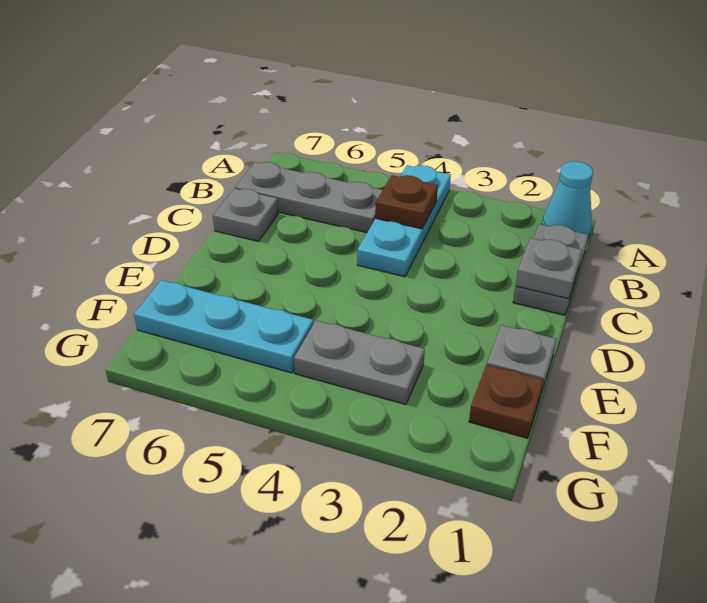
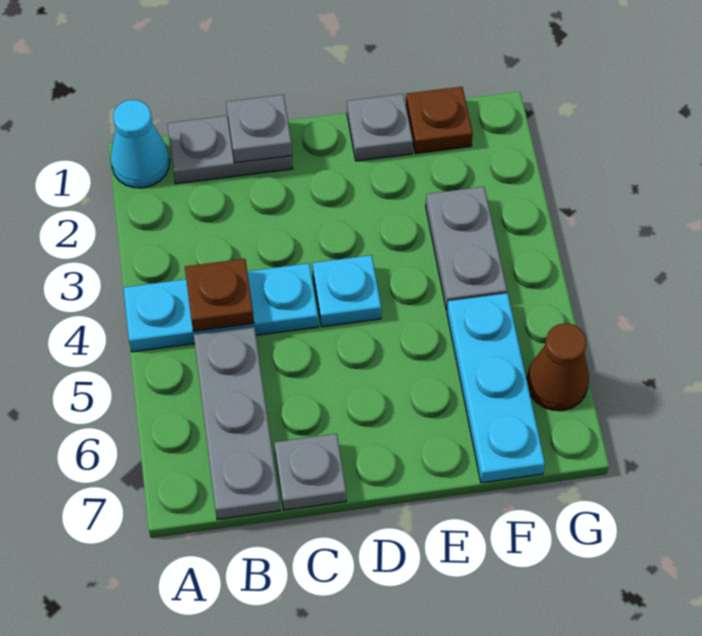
none -> cyan 1x1 plate [313,255,381,327]
none -> brown 1x1 cone [527,323,589,411]

